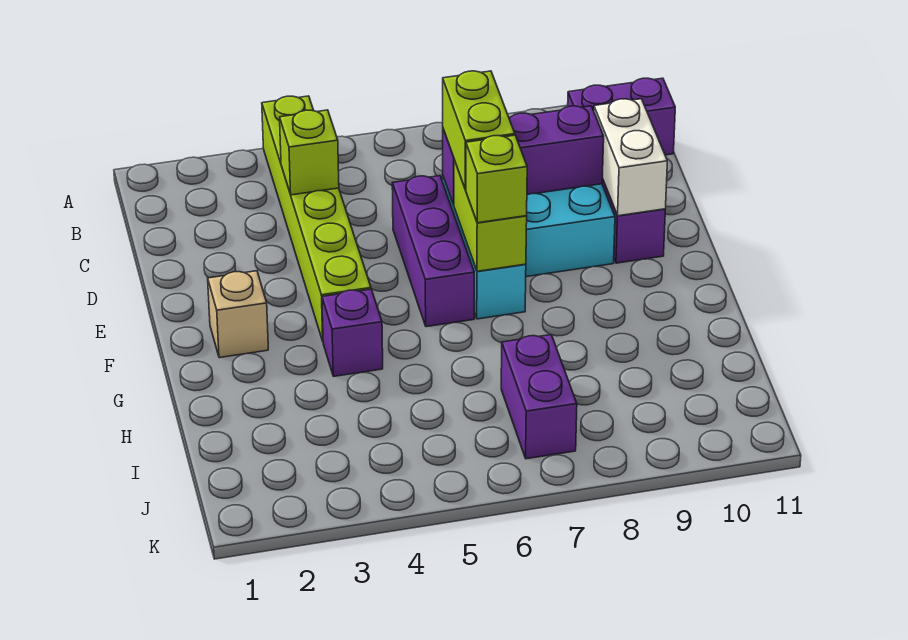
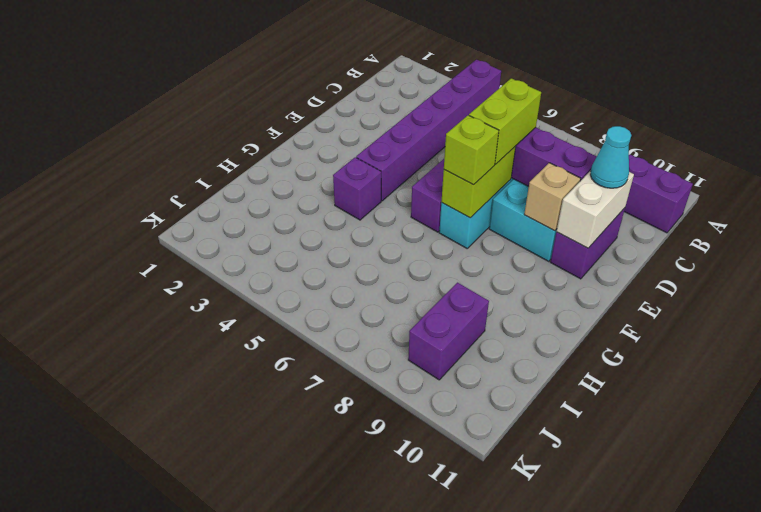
lime 1x6 brick [262,96,371,341] -> purple 1x6 brick [356,60,501,201]
lime 1x1 brick [280,110,339,195] -> none
none -> cyan 1x1 cone [590,126,631,188]
tan 1x1 brick [208,271,268,358] -> tan 1x1 brick moved to [524,163,581,231]
purple 1x2 brick [501,335,577,459] -> purple 1x2 brick moved to [408,283,489,380]

